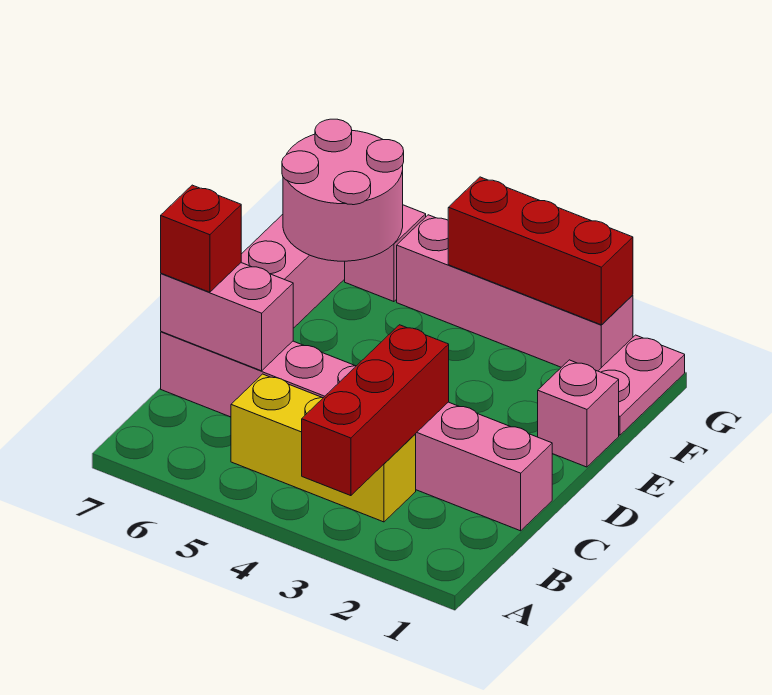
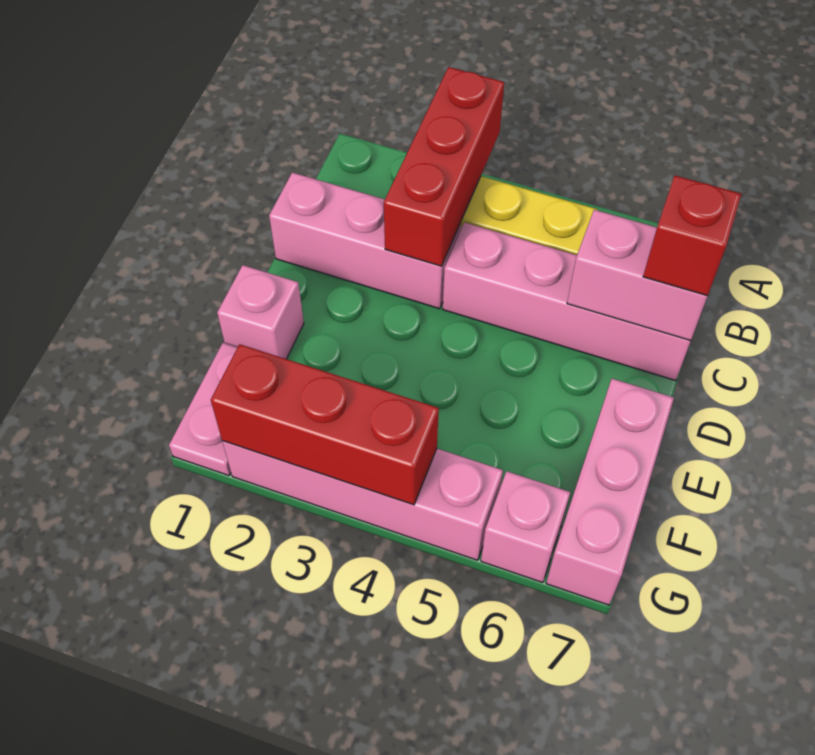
pink 2x2 round brick [282,119,404,261] -> none

